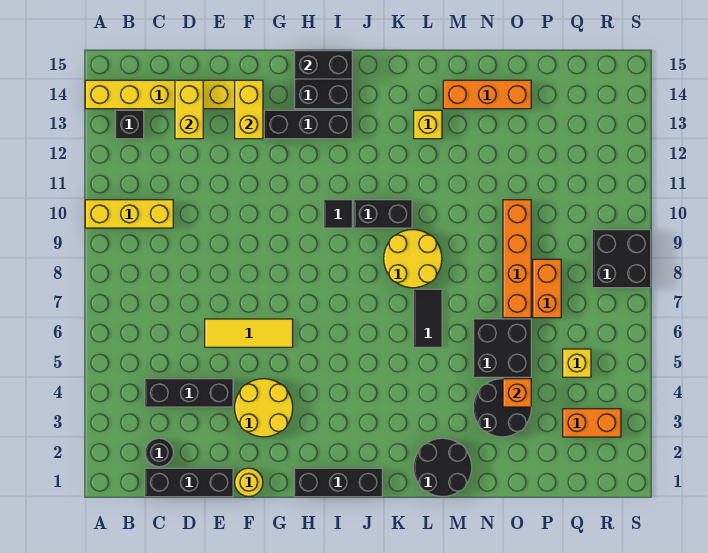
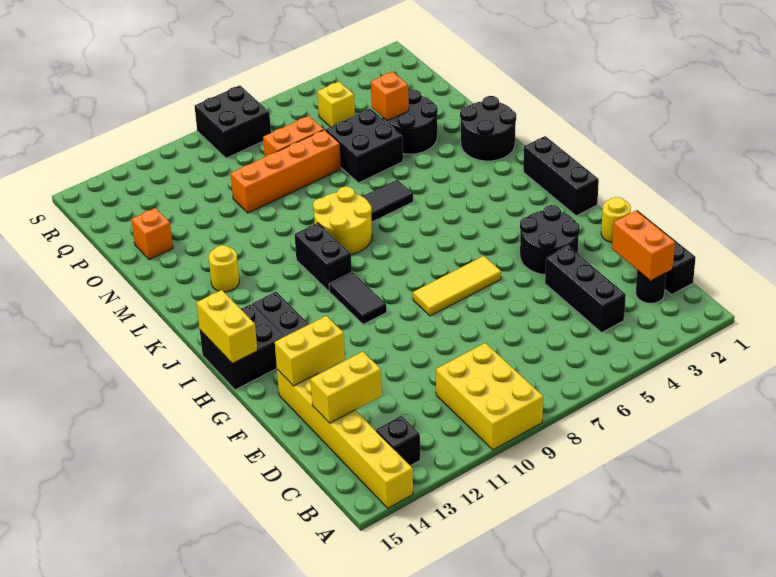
yellow 1x3 brick [85,200,173,228] -> yellow 2x3 brick [436,343,543,450]
yellow 1x3 tile [205,319,293,347] -> yellow 1x3 tile turned to [413,256,501,316]
yellow 2x2 round brick [235,379,293,437] -> black 2x2 round brick [520,205,580,275]
black 1x2 brick [294,51,352,79] -> yellow 1x2 brick [196,290,257,363]
black 1x1 tile [324,200,352,228] -> black 1x2 tile [329,272,387,324]
yellow 1x1 brick [414,110,442,139] -> yellow 1x1 round brick [208,245,239,292]
orange 1x3 brick [443,80,531,109] -> orange 1x1 brick [131,208,173,260]
orange 1x2 brick [563,409,621,437] -> orange 1x2 brick moved to [612,211,675,281]

